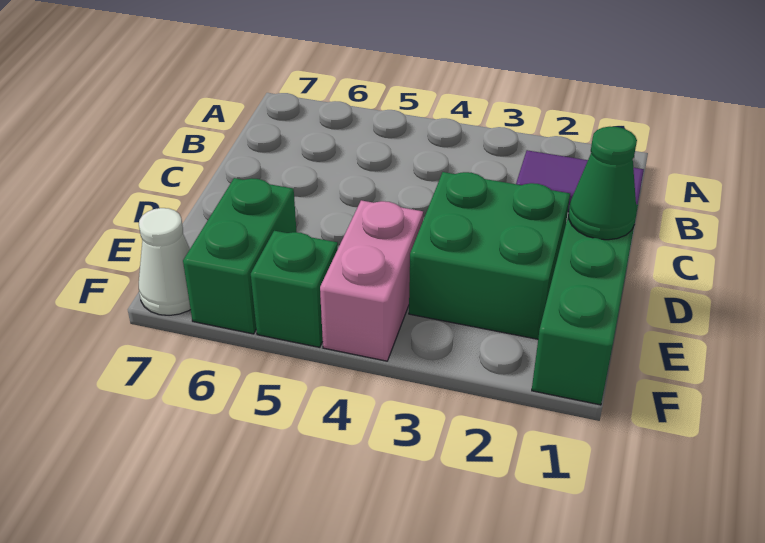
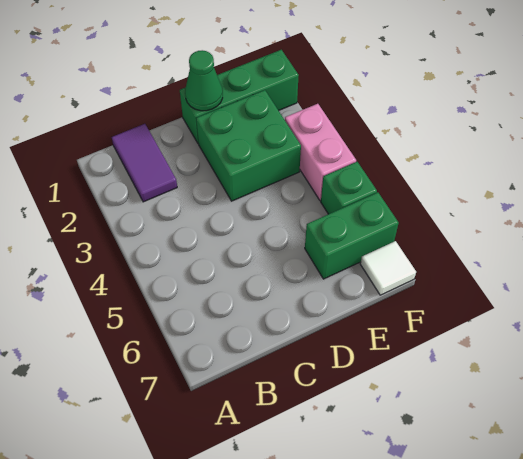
pink 1x2 brick [320,200,423,361] -> pink 1x2 brick turned to [285,104,356,200]
white 1x1 cone [139,208,191,315] -> white 1x1 tile [360,241,416,295]

